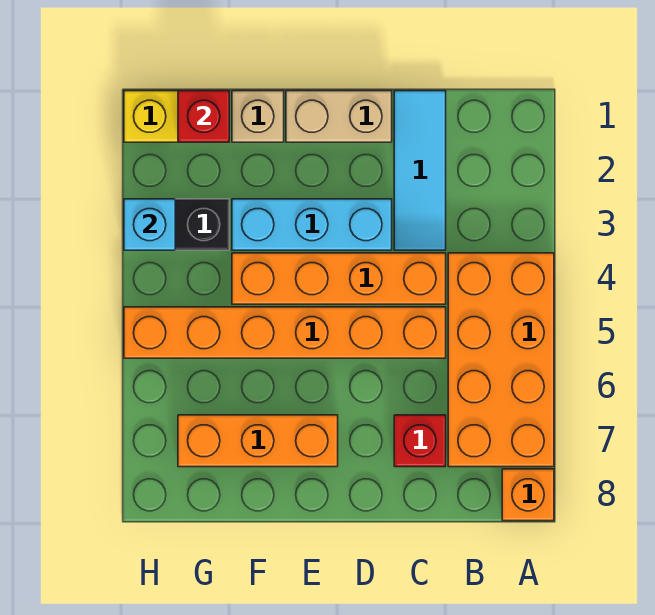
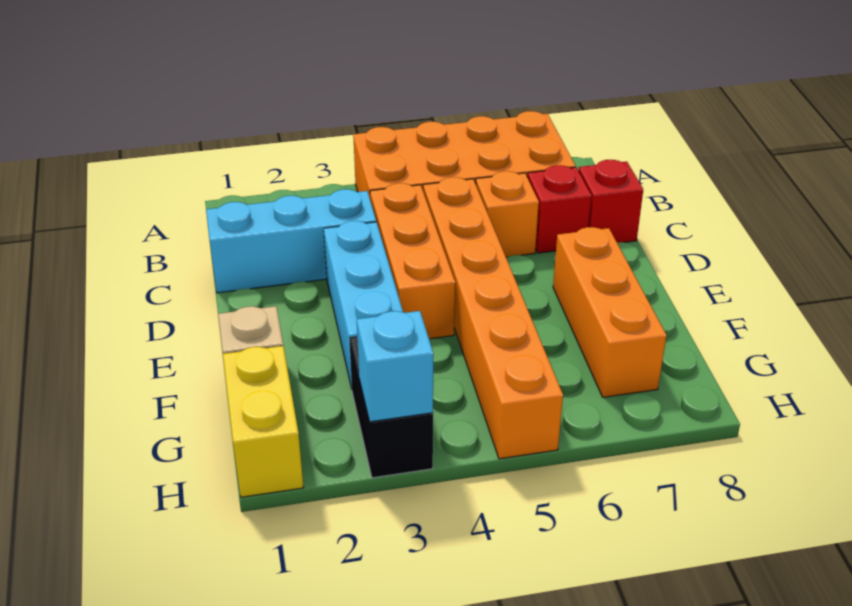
orange 1x1 brick [502,469,554,521] -> orange 1x1 brick moved to [476,171,539,257]
cyan 1x3 tile [394,91,446,250] -> cyan 1x3 brick [206,189,376,293]
orange 1x4 brick [232,253,446,304] -> orange 1x3 brick [370,183,455,339]
tan 1x2 brick [286,91,392,142] -> none
red 1x1 brick [178,91,229,142] -> red 1x1 brick moved to [579,160,643,242]

